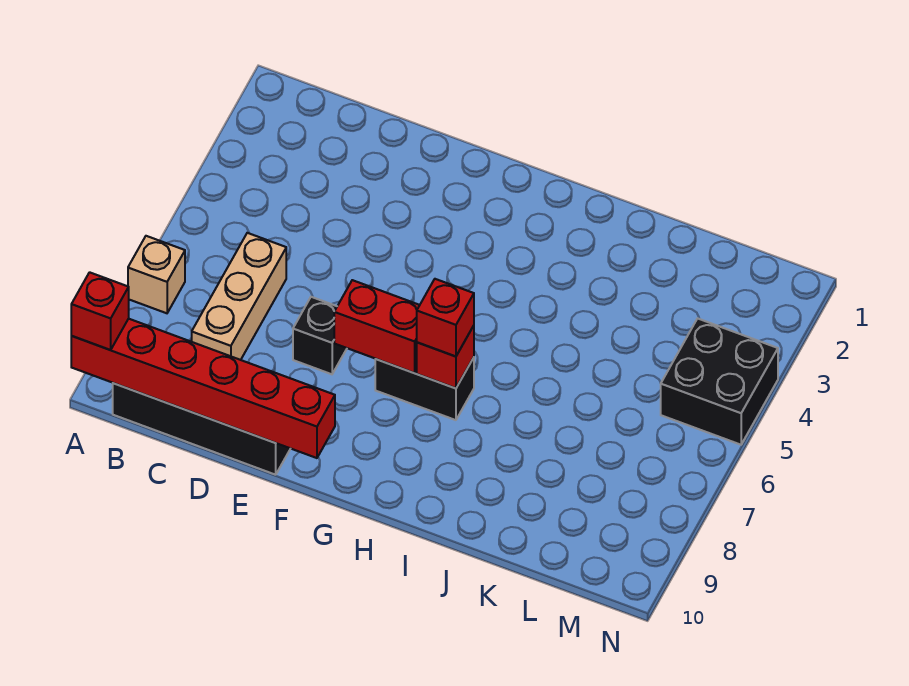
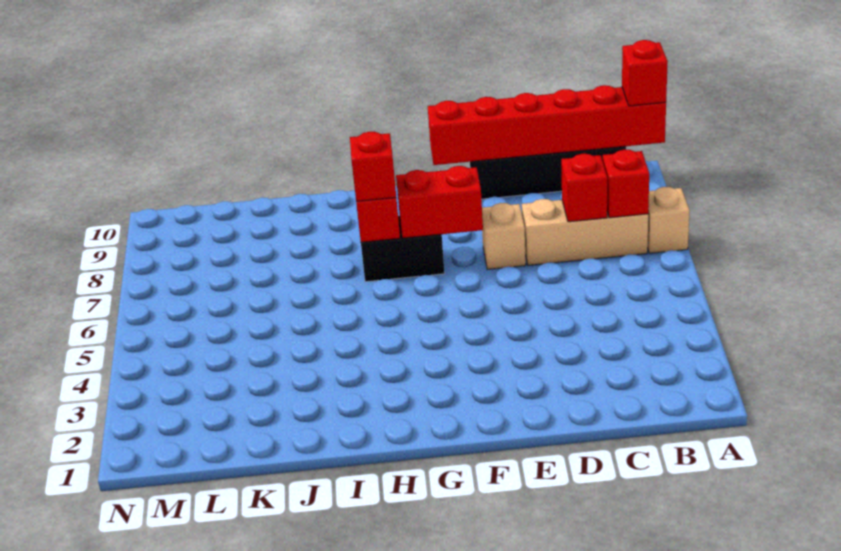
none -> red 1x1 brick [603,150,649,218]
tan 1x3 brick [192,233,286,360] -> tan 1x3 brick turned to [522,199,648,265]
none -> red 1x1 brick [561,154,607,222]
black 1x1 brick [293,297,347,374] -> tan 1x1 brick [482,203,526,270]
black 2x2 brick [661,318,778,445] -> none

